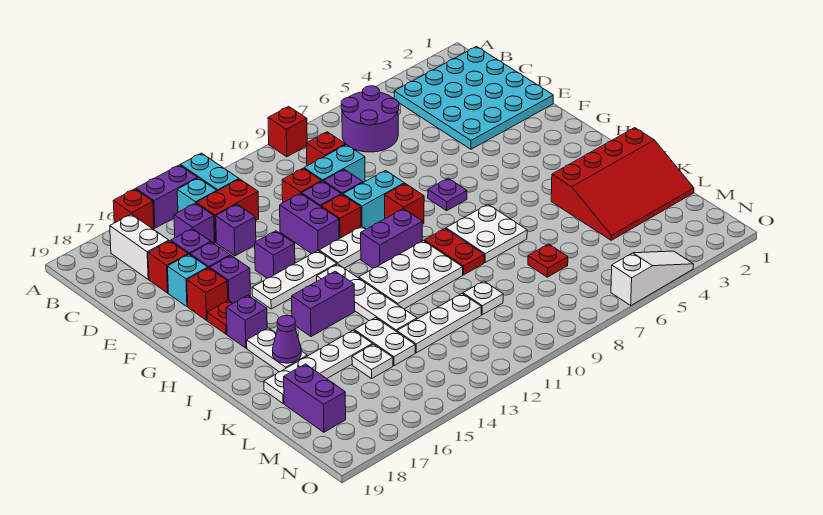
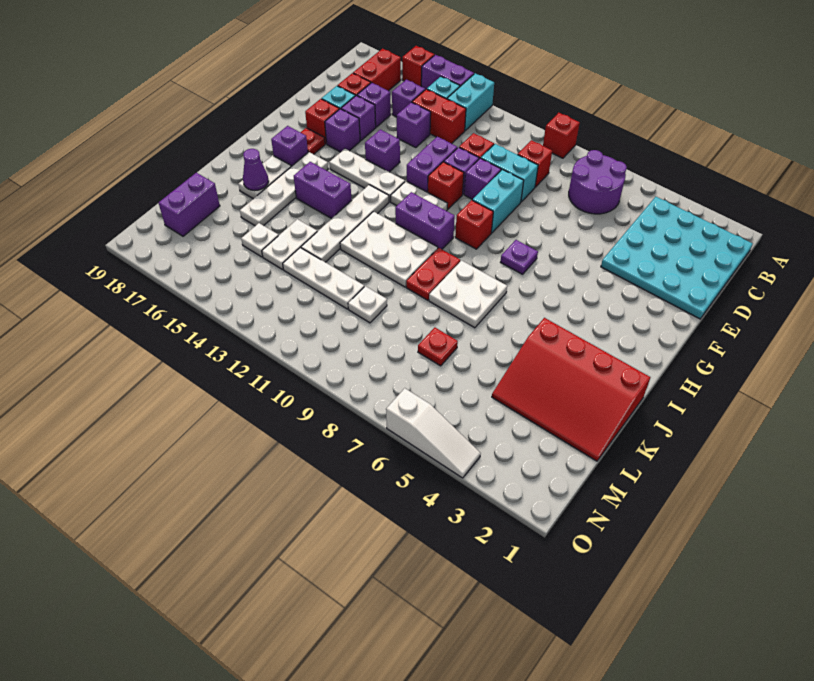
white 1x2 brick [110,214,169,279] -> red 1x2 brick [353,49,401,91]
cyan 1x2 brick [343,171,404,229] -> cyan 1x2 brick turned to [472,169,524,233]
white 1x4 plate [264,330,373,403] -> white 1x4 plate turned to [240,152,328,226]

